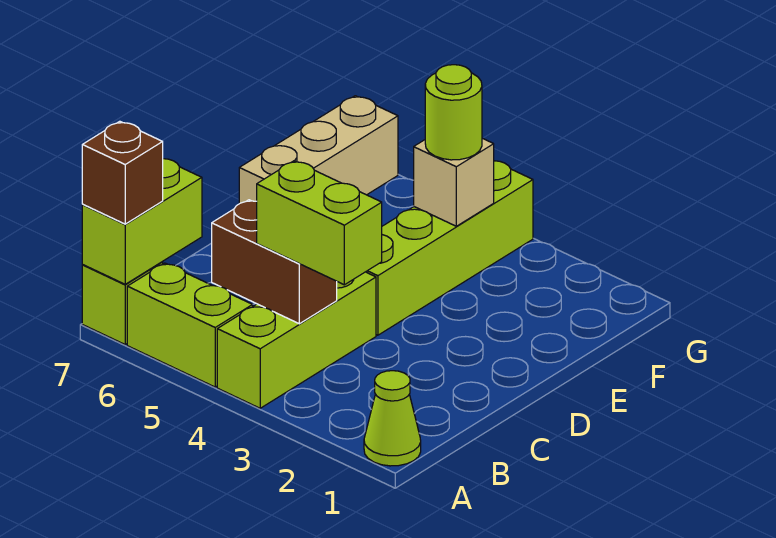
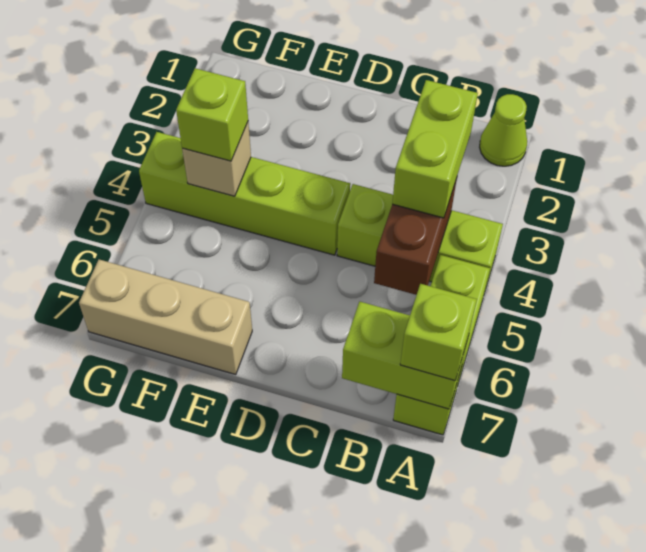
brown 1x1 brick [82,121,163,224] -> lime 1x1 brick [400,284,477,381]
lime 1x1 round brick [425,65,482,160] -> lime 1x1 brick [176,68,248,161]

